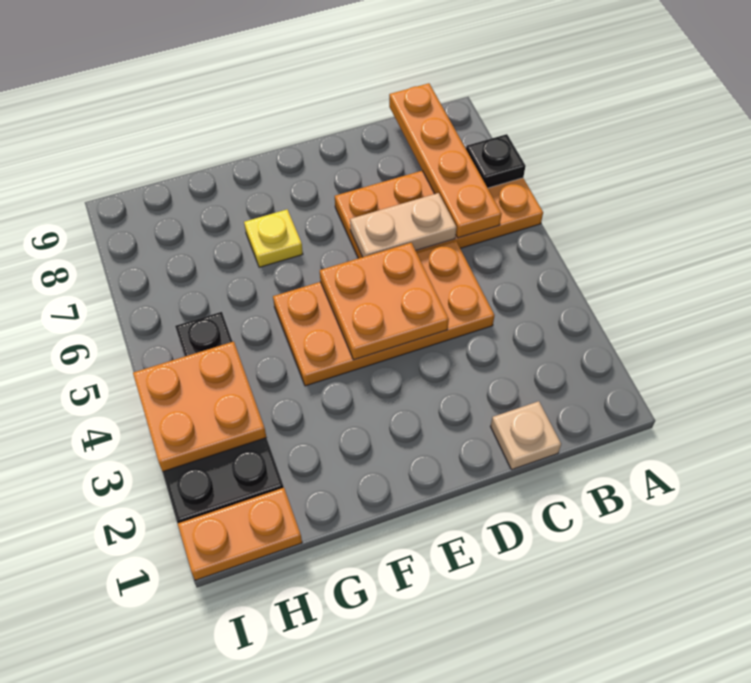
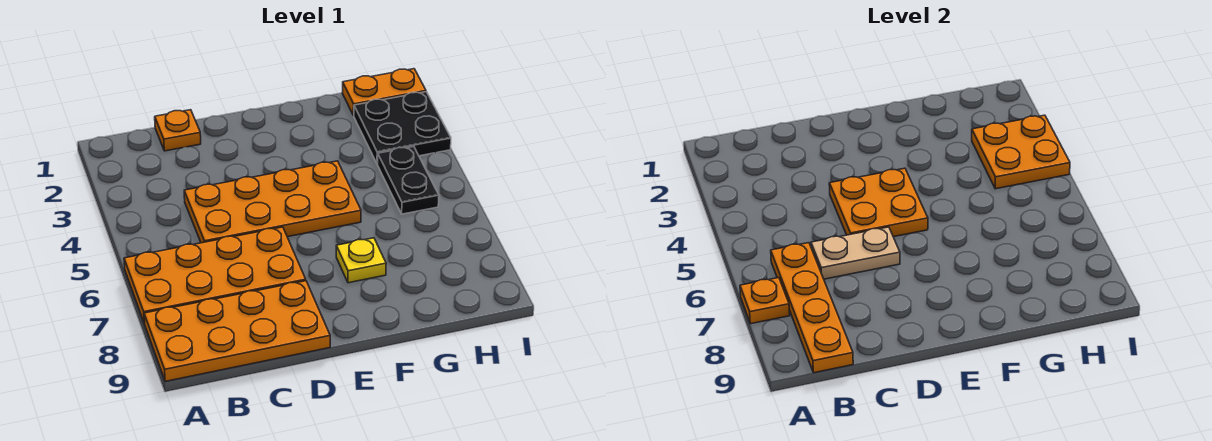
black 1x1 plate [466,134,525,188] -> orange 1x1 plate [740,278,790,324]
none -> orange 2x4 plate [144,281,330,381]
tan 1x1 plate [491,401,561,469] -> orange 1x1 plate [155,110,201,151]

